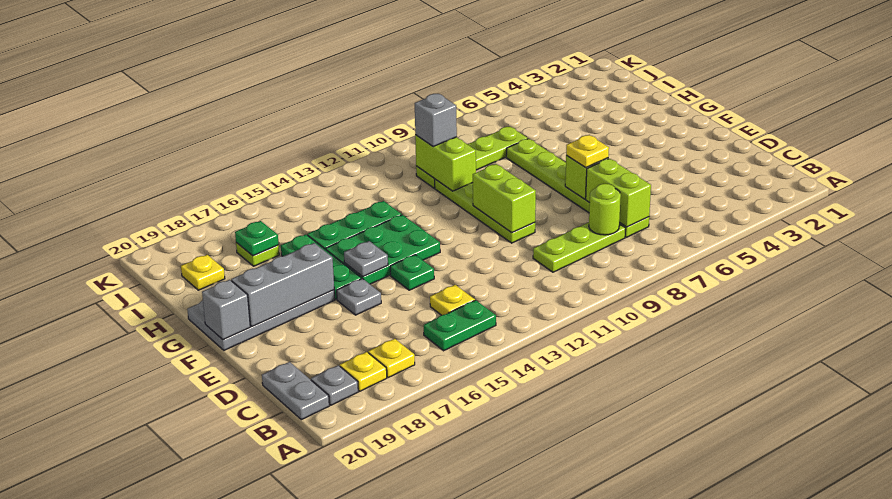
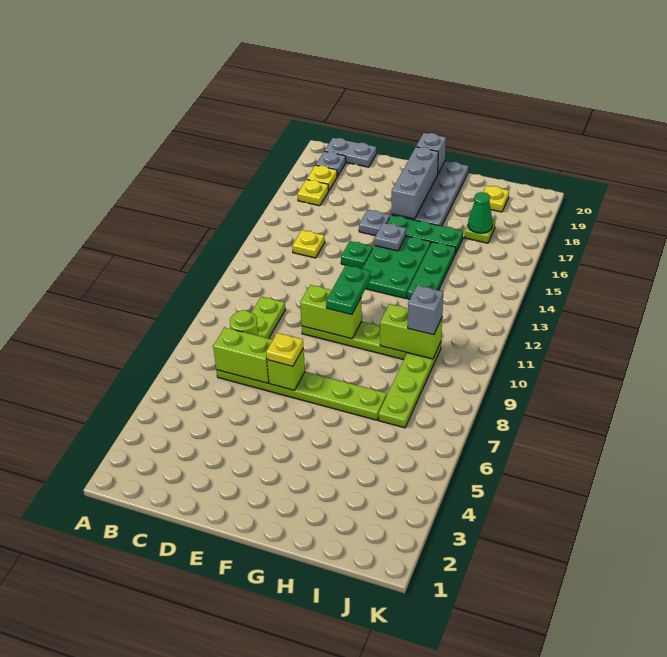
green 1x2 plate [424,300,496,351] -> green 1x2 plate moved to [326,265,371,315]
green 1x1 plate [235,221,279,256] -> green 1x1 cone [468,192,493,233]

